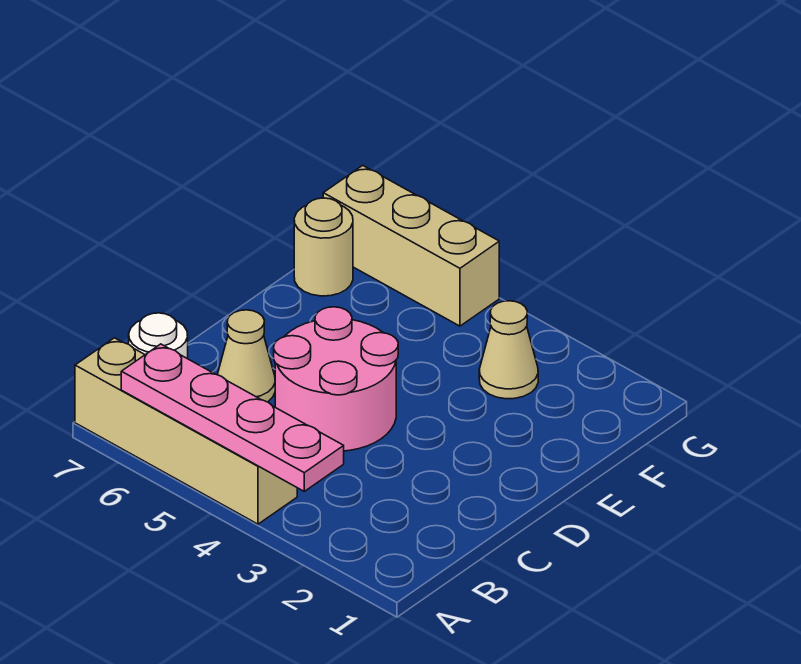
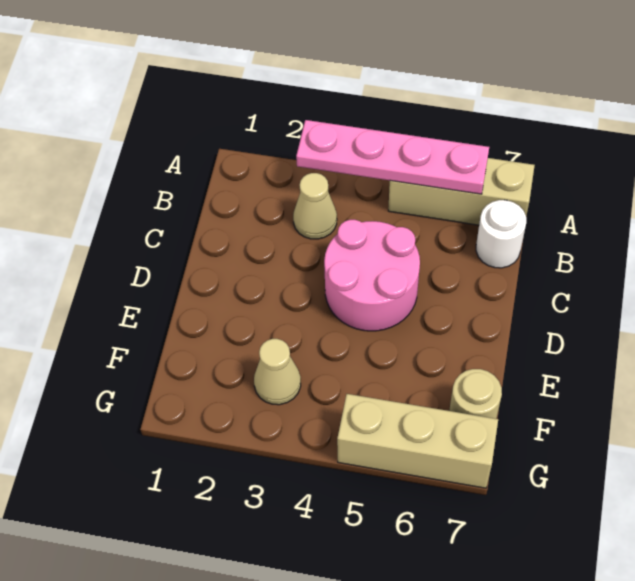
tan 1x4 brick [75,338,297,524] -> tan 1x3 brick [388,158,535,225]
tan 1x1 cone [217,310,275,402] -> tan 1x1 cone moved to [293,173,337,239]

